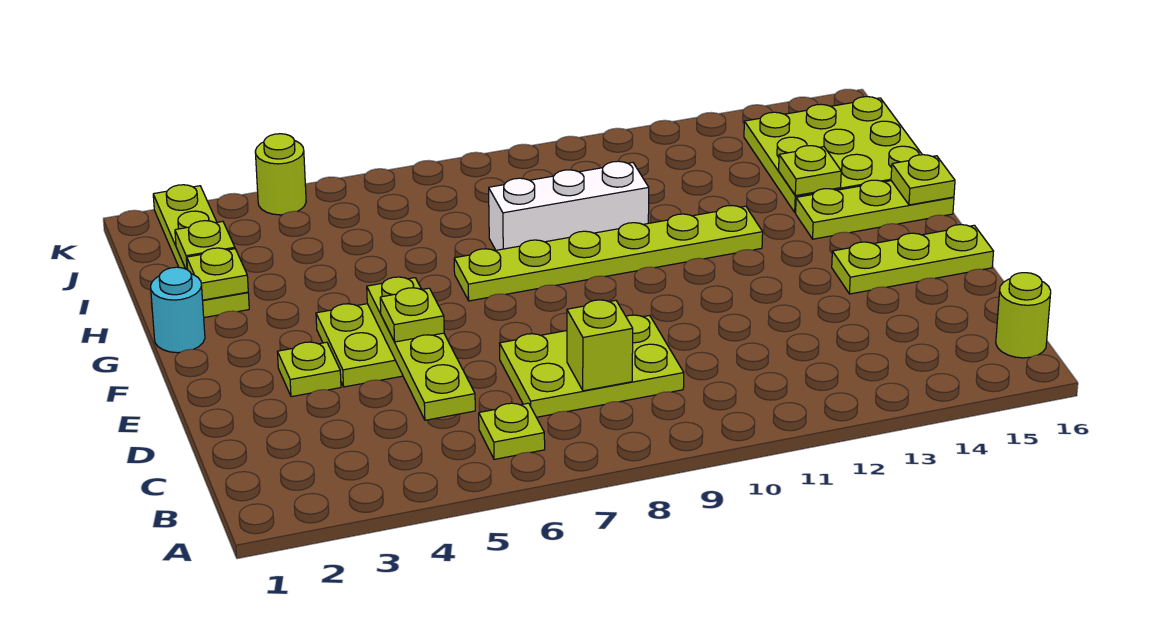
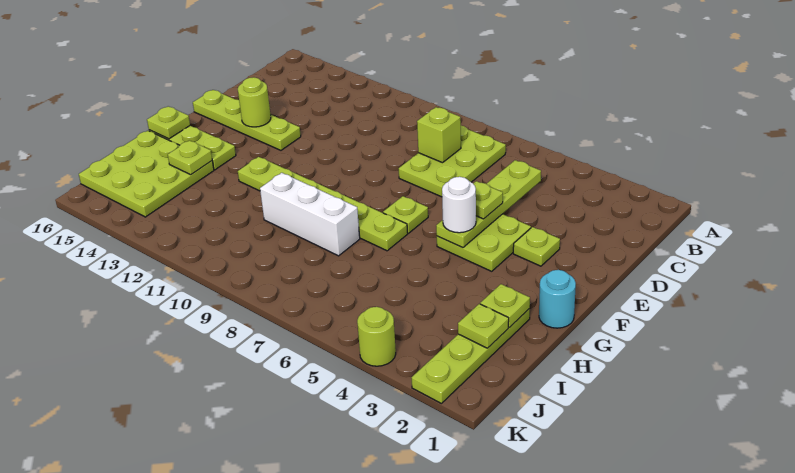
lime 1x1 plate [479,403,545,459] -> lime 1x1 plate moved to [383,196,428,233]
lime 1x1 round brick [996,273,1051,358] -> lime 1x1 round brick moved to [238,77,271,127]
lime 2x3 plate [499,315,684,417] -> lime 2x3 plate turned to [399,126,506,197]
lime 1x3 plate [832,225,994,294] -> lime 1x4 plate [193,90,301,150]
none -> white 1x1 round brick [442,177,476,233]

